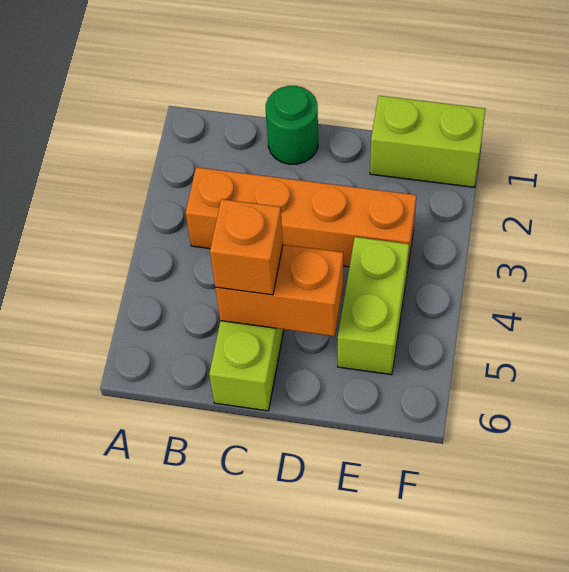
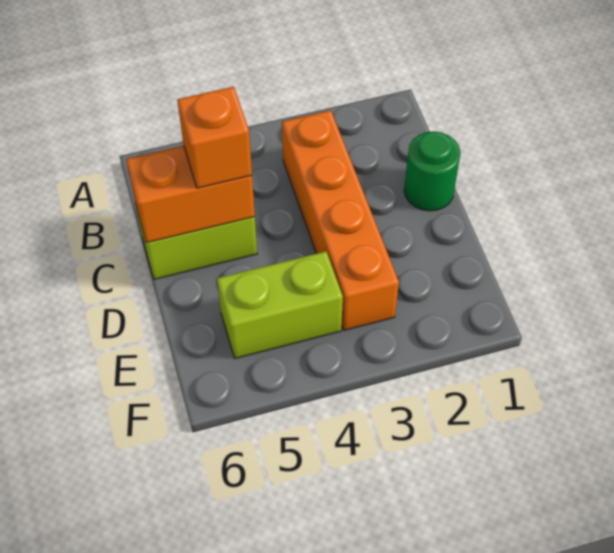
orange 1x2 brick [215,245,343,336] -> orange 1x2 brick turned to [126,146,255,243]
lime 1x2 brick [370,96,485,187] -> none

